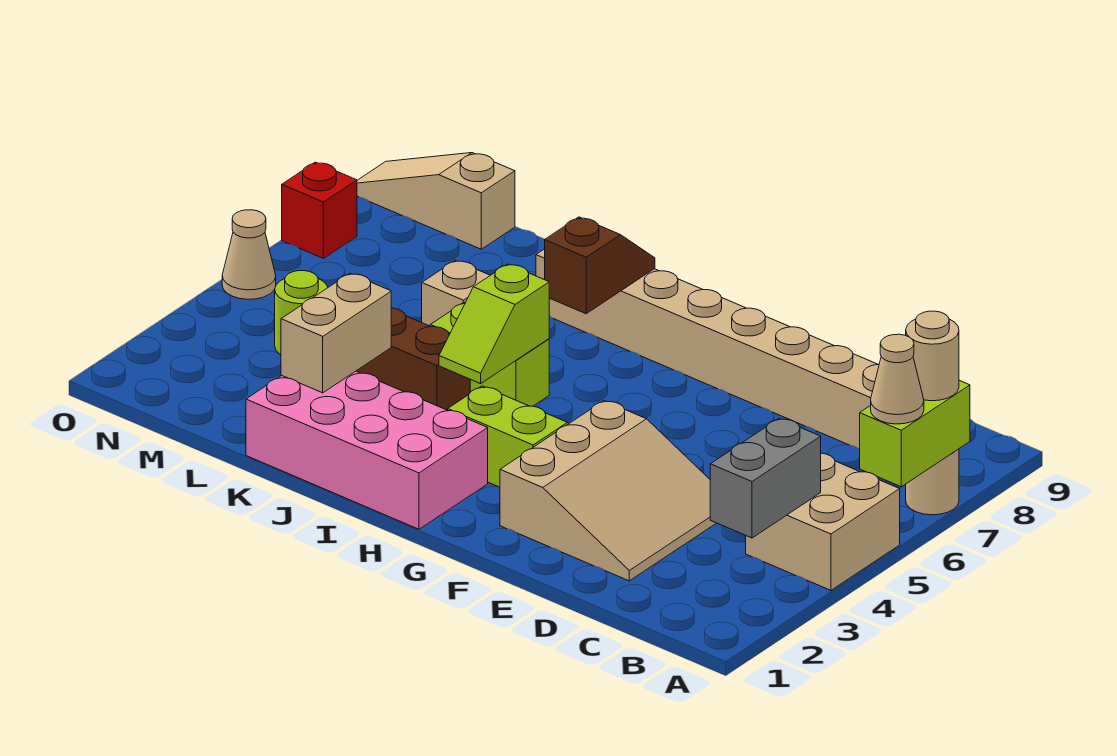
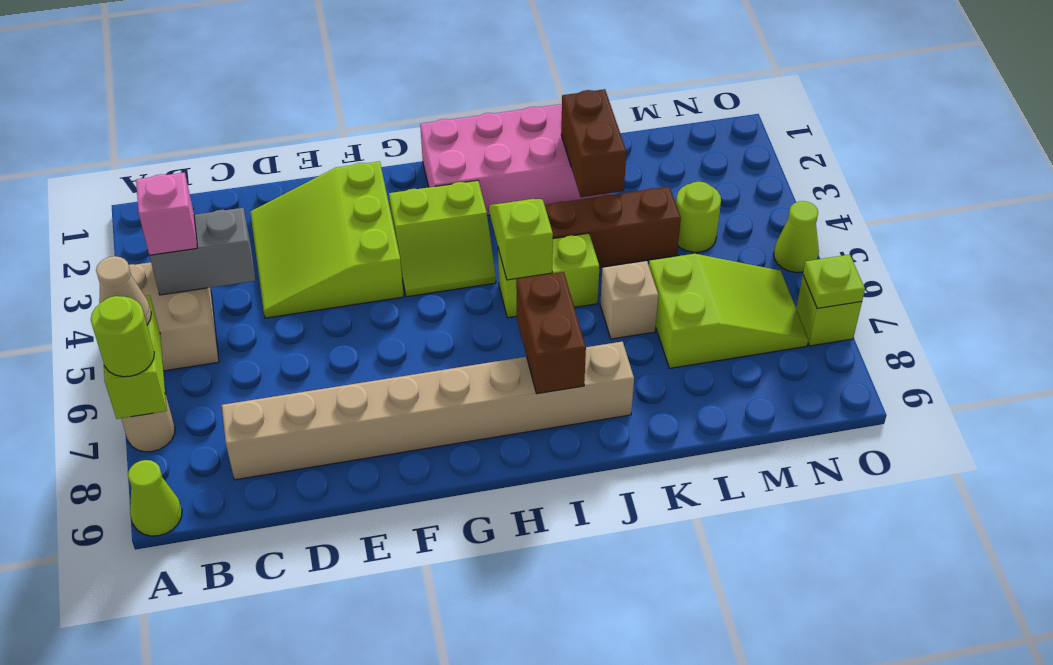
tan 1x1 round brick [906,311,959,401] -> lime 1x1 round brick [91,296,154,377]
none -> lime 1x1 cone [128,460,182,536]
grey 1x2 brick [710,419,821,538] -> grey 1x2 brick turned to [150,208,255,295]
none -> pink 1x1 brick [136,172,198,255]
tan 3x3 slope [500,401,716,581] -> lime 3x3 slope [250,161,404,318]
brown 1x2 slope [545,217,655,314] -> brown 1x2 brick [516,272,586,394]
tan 1x2 brick [281,273,391,393] -> brown 1x2 brick [561,89,626,197]
none -> lime 2x3 slope [649,254,808,368]
tan 1x3 slope [357,153,515,249] -> none
tan 1x1 cone [222,210,276,299] -> lime 1x1 cone [774,201,819,272]
red 1x1 brick [282,162,357,258] -> lime 1x1 brick [796,276,862,346]
none -> lime 1x1 plate [803,255,865,308]

